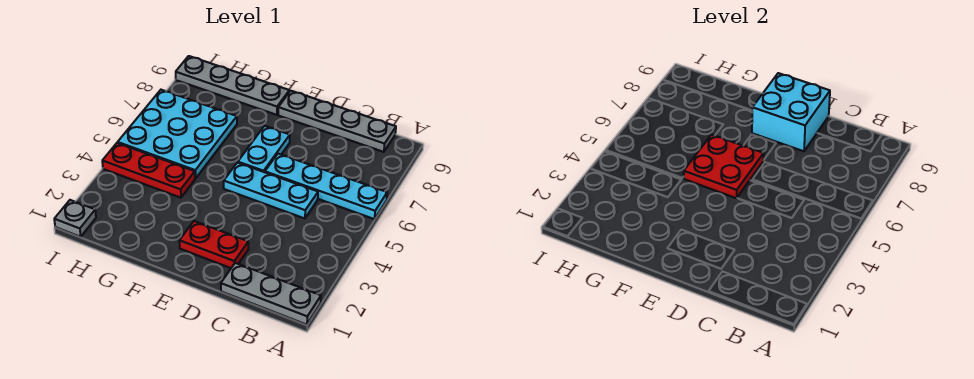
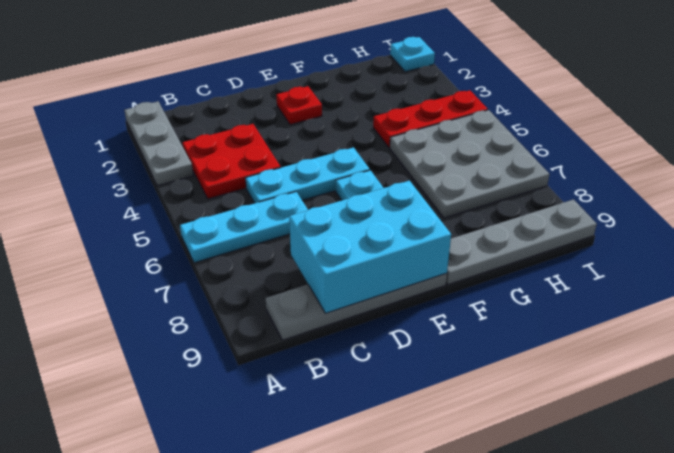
grey 1x3 plate [221,263,321,325] -> grey 1x3 plate turned to [124,102,193,186]
cyan 1x4 plate [265,154,387,219] -> cyan 1x3 plate [180,192,308,263]
red 1x2 plate [179,221,248,268] -> red 1x1 plate [276,86,322,125]
cyan 2x2 brick [752,73,830,151] -> cyan 2x3 brick [289,181,451,313]
red 2x2 plate [684,135,764,198] -> red 2x2 plate moved to [182,124,281,199]
cyan 3x3 plate [118,90,237,178] -> grey 3x3 plate [390,110,549,218]
grey 1x1 plate [54,200,96,237] -> cyan 1x1 plate [390,37,435,72]

